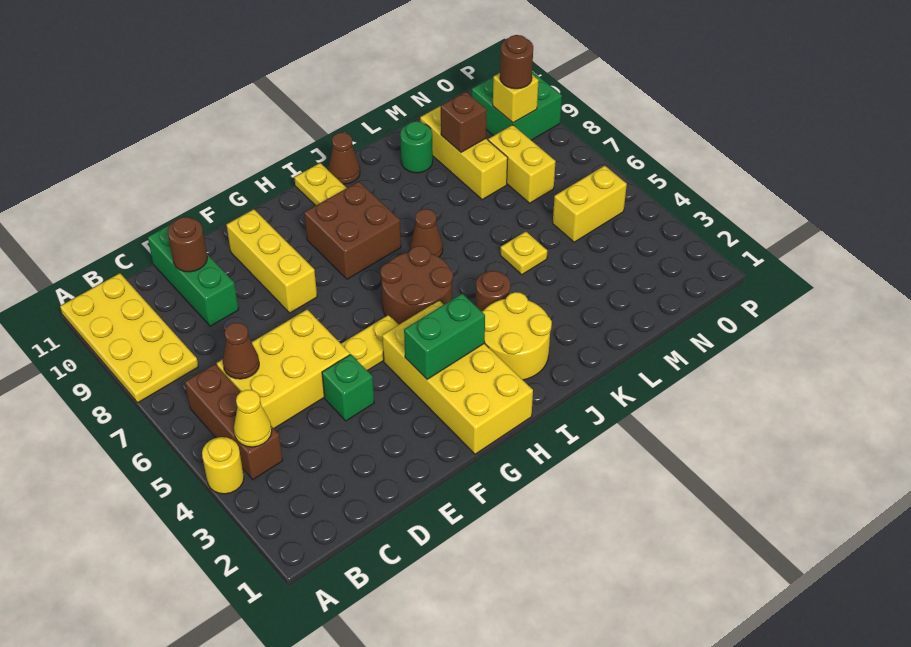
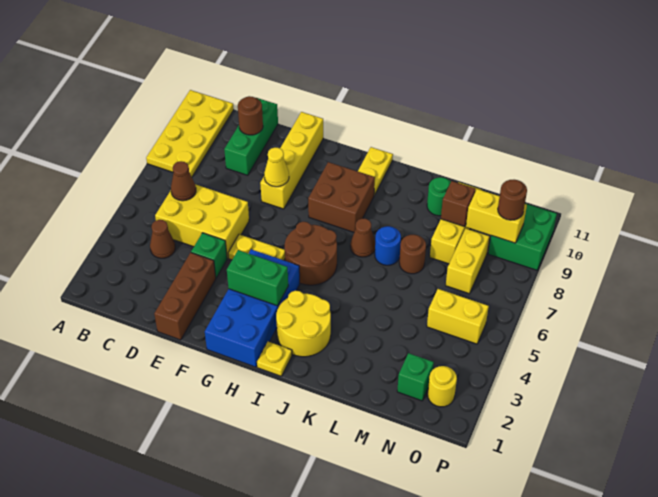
yellow 1x1 round brick [202,437,244,494] -> yellow 1x1 round brick moved to [428,366,457,407]
brown 1x3 brick [185,364,283,480] -> brown 1x3 brick moved to [154,253,216,340]
yellow 1x1 cone [234,390,272,447] -> yellow 1x1 cone moved to [264,148,289,187]
yellow 1x3 brick [226,209,317,313] -> yellow 1x4 brick [260,112,323,209]
yellow 2x4 brick [382,301,533,454] -> blue 2x4 brick [205,249,300,367]
brown 1x1 round brick [476,271,510,311] -> brown 1x1 round brick moved to [399,235,426,274]
brown 1x1 cone [328,133,360,184] -> brown 1x1 cone moved to [150,220,175,258]
none -> blue 1x1 round brick [375,226,401,265]
yellow 1x1 plate [500,232,547,275] -> yellow 1x1 plate moved to [257,342,292,376]
none -> green 1x1 brick [397,353,434,401]
yellow 1x1 brick [493,73,539,123] -> yellow 1x2 brick [466,189,527,243]

